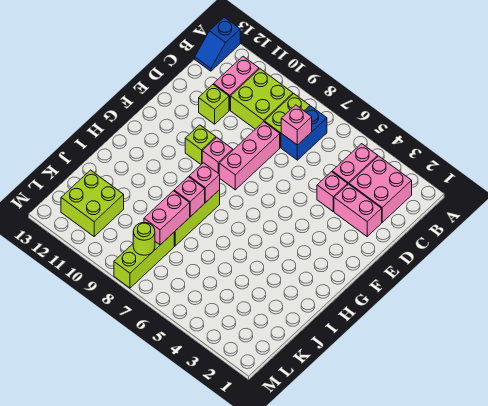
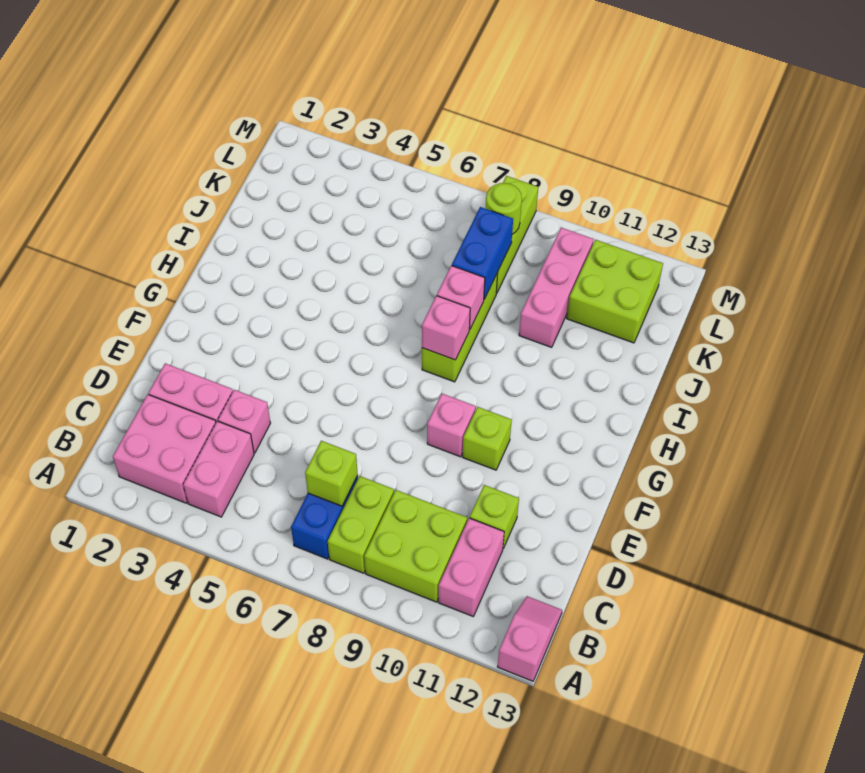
blue 1x2 slope [195,17,240,71] -> pink 1x2 slope [498,596,562,681]
pink 1x1 brick [281,105,312,145] -> lime 1x1 brick [305,441,358,506]
pink 1x3 brick [219,122,280,190] -> pink 1x3 brick moved to [519,228,594,347]
pink 1x2 brick [144,191,190,245] -> blue 1x2 brick [452,207,513,299]

